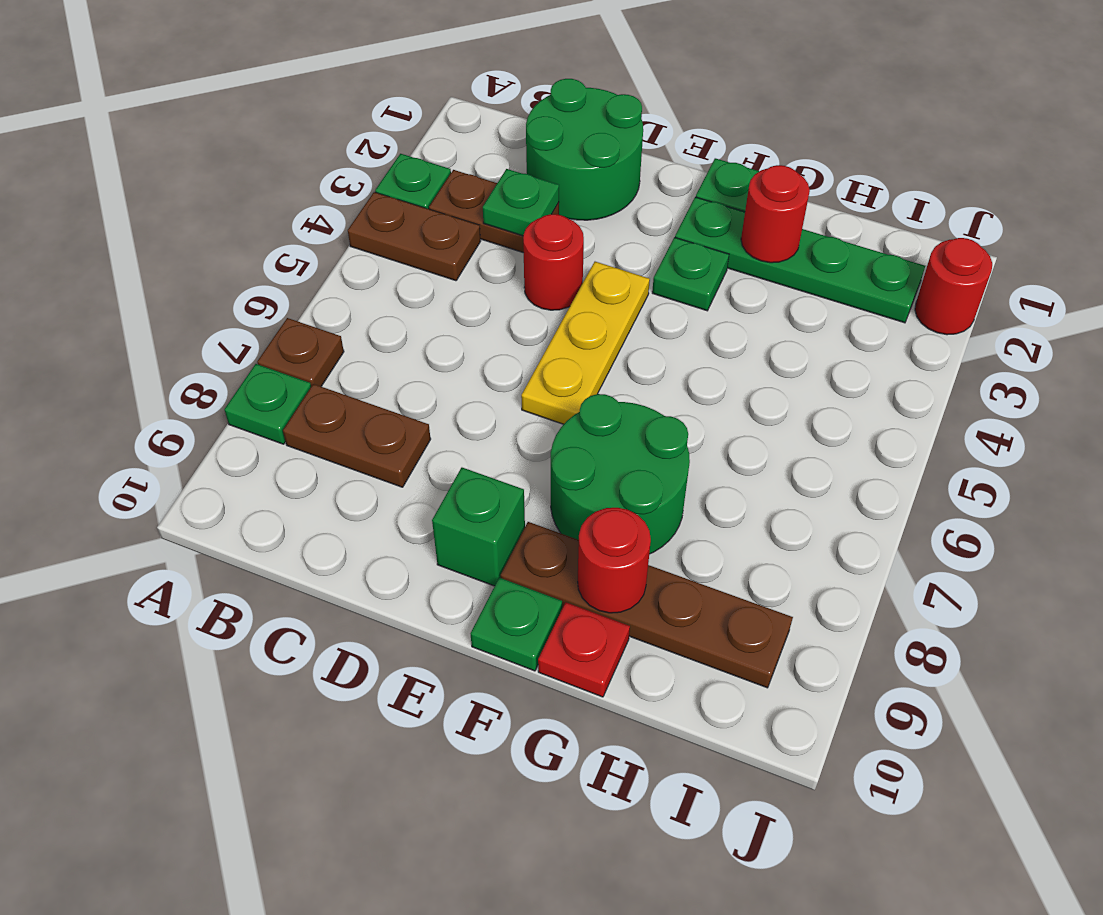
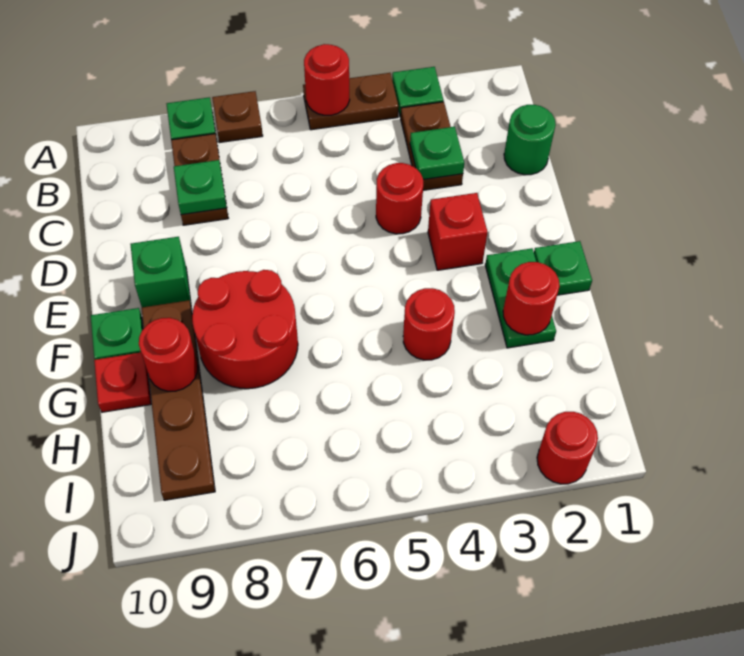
brown 1x2 plate [348,192,481,281] -> brown 1x2 plate turned to [303,73,399,130]
none -> red 1x1 round brick [304,44,350,115]
green 2x2 round brick [526,79,643,220] -> green 1x1 round brick [504,105,556,175]
none -> red 1x1 brick [428,193,488,270]
yellow 1x3 plate [521,262,650,424] -> none
green 1x4 plate [675,197,925,323] -> green 1x2 plate [485,248,556,348]
green 1x1 plate [652,237,729,311] -> green 1x1 plate moved to [174,160,227,215]
green 2x2 round brick [551,394,690,554] -> red 2x2 round brick [192,270,298,389]
none -> red 1x1 round brick [403,288,455,360]

